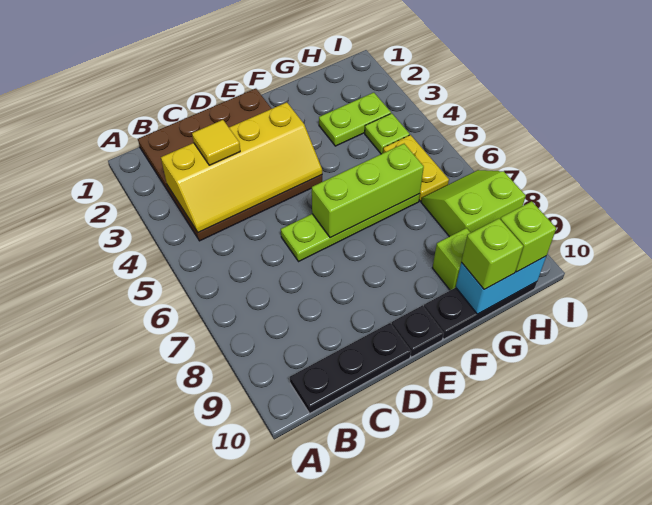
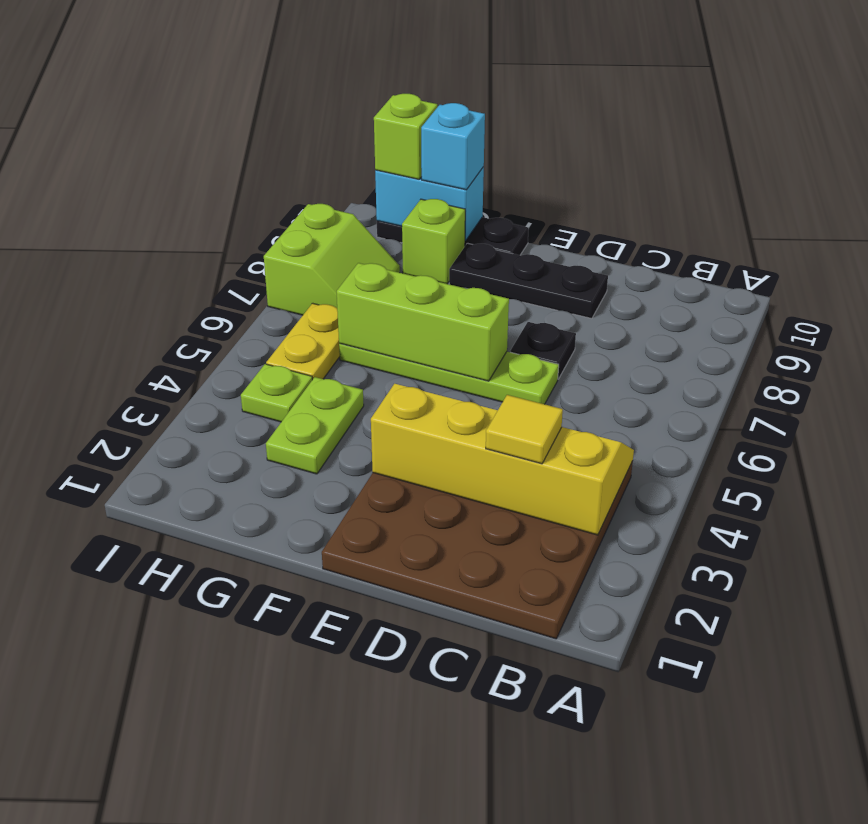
black 1x3 plate [290,323,411,413] -> black 1x3 plate moved to [449,243,608,319]
black 1x1 plate [392,305,444,357] -> black 1x1 plate moved to [510,322,576,379]
lime 1x2 plate [319,93,391,146] -> lime 1x2 plate turned to [266,377,364,474]
lime 1x1 brick [461,218,523,289] -> cyan 1x1 brick [421,103,485,190]
lime 2x2 slope [421,170,526,237] -> lime 2x2 slope turned to [264,204,400,315]

